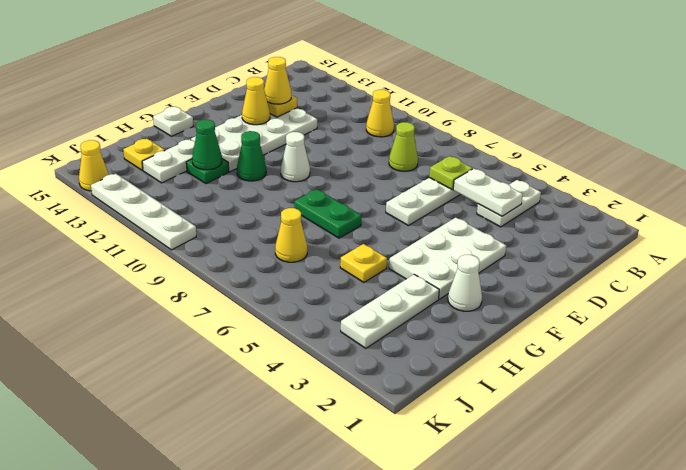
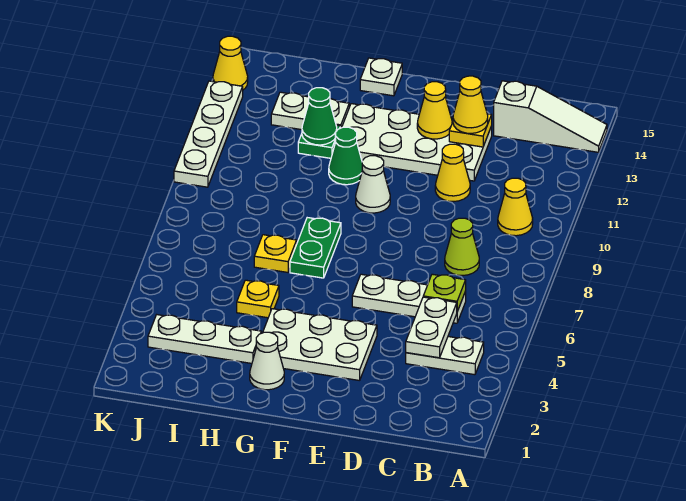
none -> white 1x3 slope [494,81,607,152]
yellow 1x1 cone [275,208,307,262] -> yellow 1x1 cone moved to [435,144,470,202]
yellow 1x1 plate [123,139,165,170] -> yellow 1x1 plate moved to [254,235,297,272]

